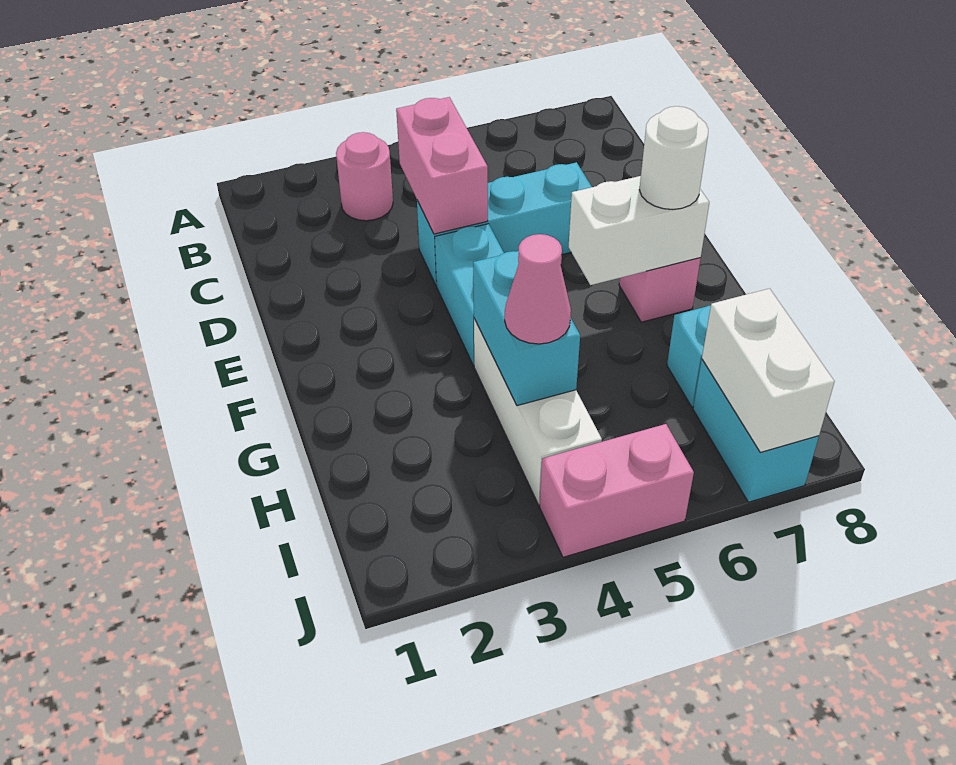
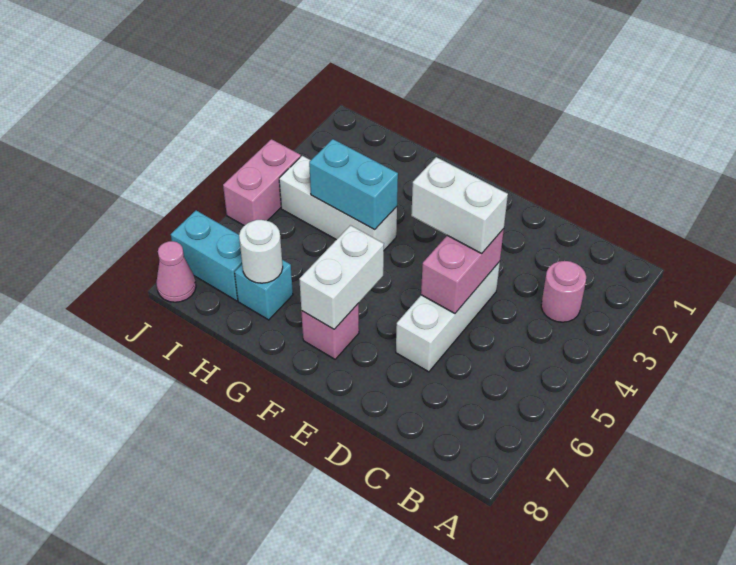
pink 1x2 brick [396,97,488,234] -> pink 1x2 brick turned to [421,229,504,313]
cyan 1x3 brick [417,162,592,285] -> white 1x3 brick [396,262,500,372]
cyan 1x2 brick [435,224,504,366] -> none
white 1x1 round brick [640,106,708,209] -> white 1x1 round brick moved to [239,220,283,283]
pink 1x1 cone [505,234,571,344] -> pink 1x1 cone moved to [156,241,196,302]
white 1x2 brick [702,289,835,452] -> white 1x2 brick moved to [411,157,508,253]

